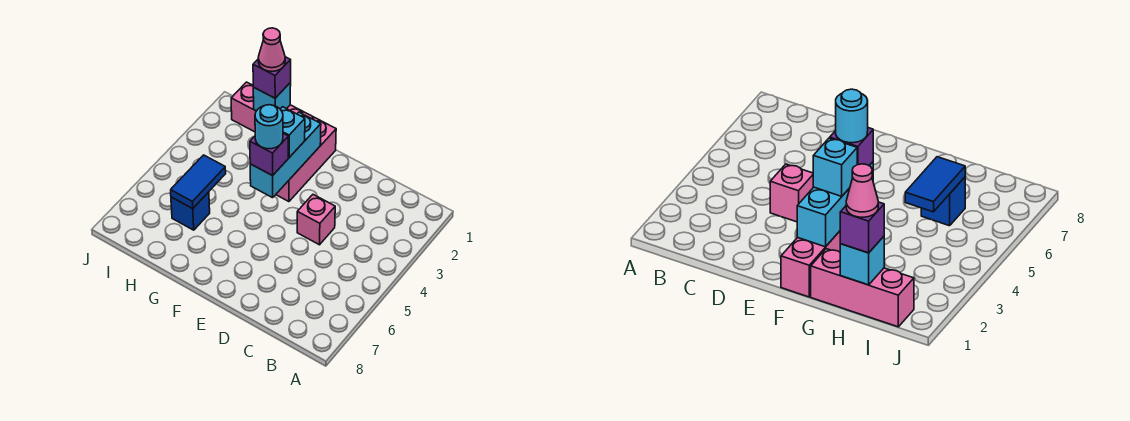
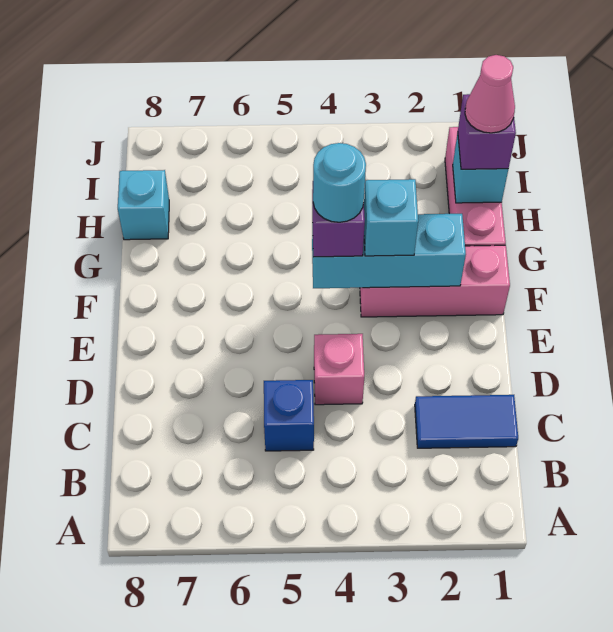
blue 1x2 tile [171,155,226,209] -> blue 1x2 tile moved to [415,395,518,448]
blue 1x1 brick [171,192,210,230] -> blue 1x1 brick moved to [264,380,314,451]
none -> cyan 1x1 brick [118,170,169,240]

